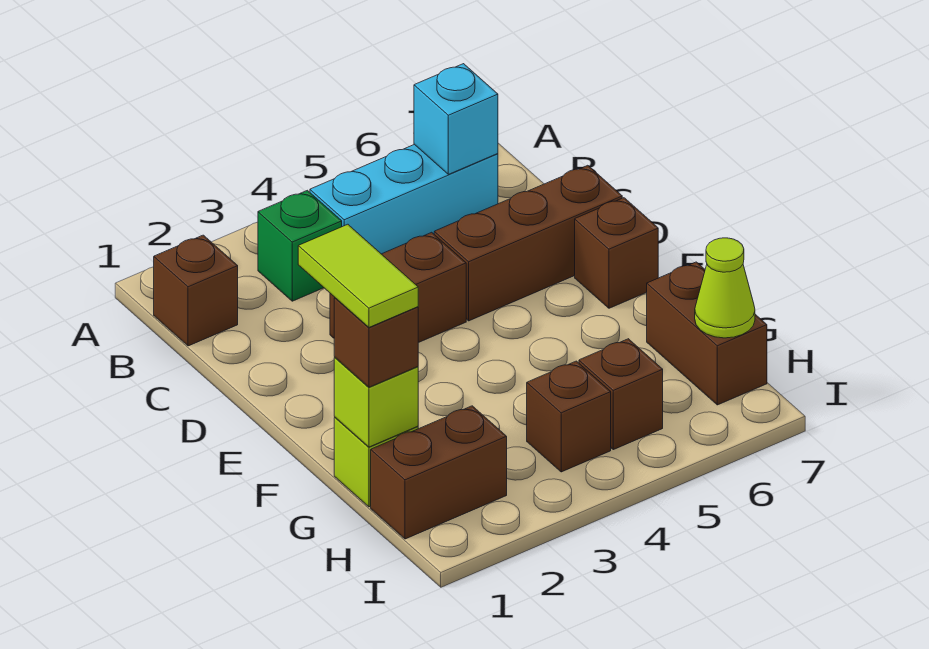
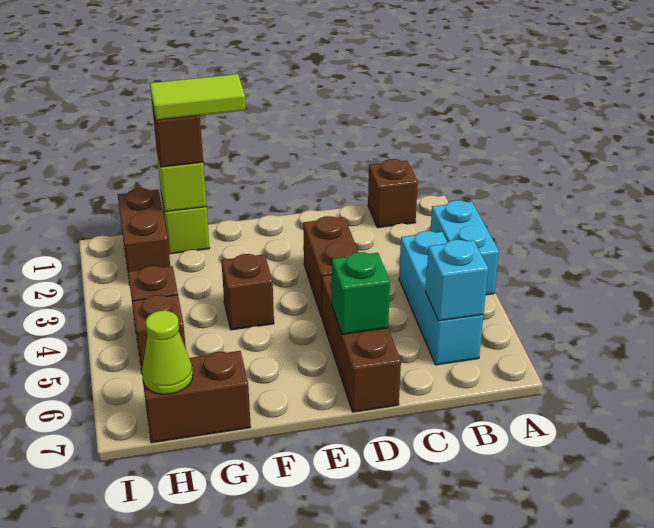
none -> cyan 1x2 brick [431,200,499,295]
green 1x1 brick [258,190,342,301] -> green 1x1 brick moved to [332,252,390,334]
brown 1x1 brick [575,198,658,308] -> brown 1x1 brick moved to [221,254,274,330]

